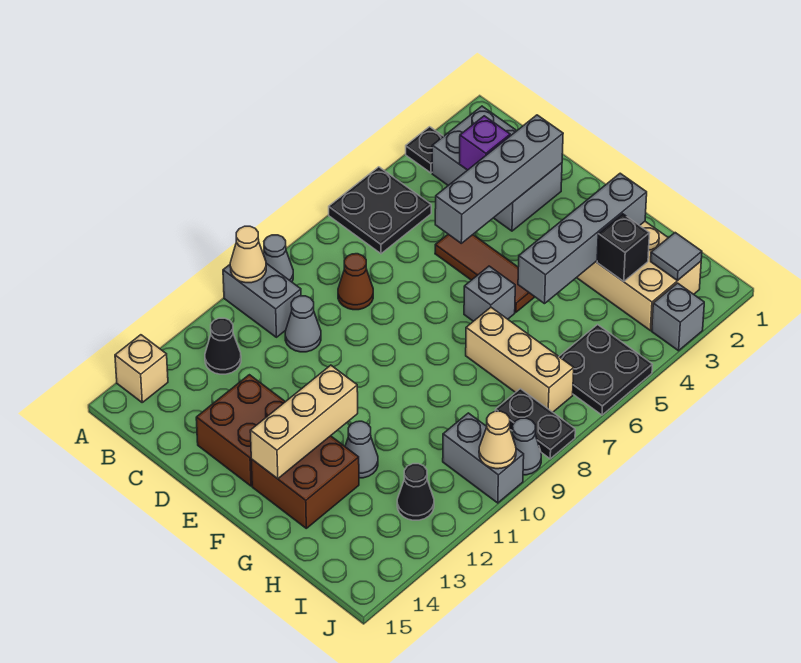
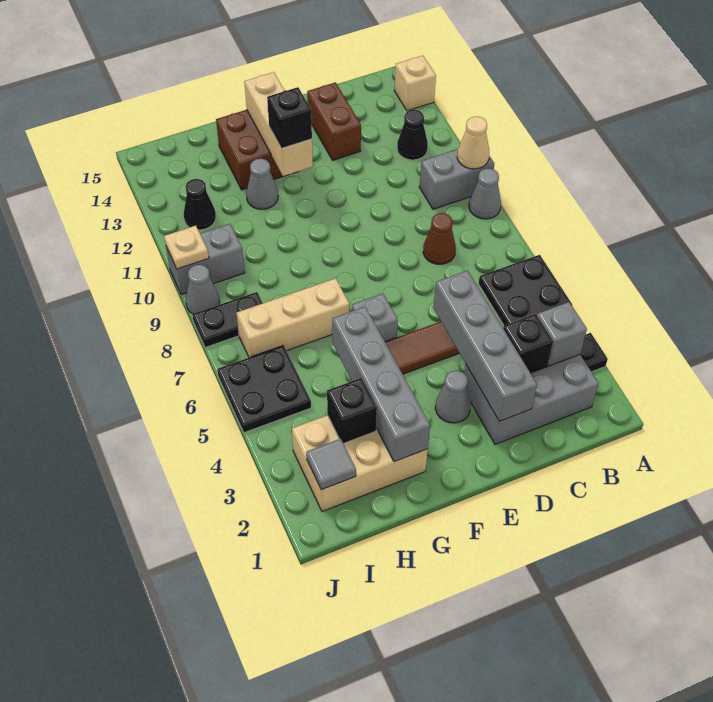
purple 1x1 brick [459,116,510,170] -> black 1x1 brick [503,314,553,373]
grey 1x1 cone [285,296,321,352] -> grey 1x1 cone moved to [435,371,471,423]
brown 2x2 brick [196,375,285,486] -> brown 1x2 brick [307,82,361,160]
none -> black 1x1 brick [267,87,312,148]
grey 1x1 brick [652,283,704,351] -> grey 1x1 brick moved to [537,302,587,366]
tan 1x1 cone [479,411,516,469] -> tan 1x1 plate [164,225,209,269]

